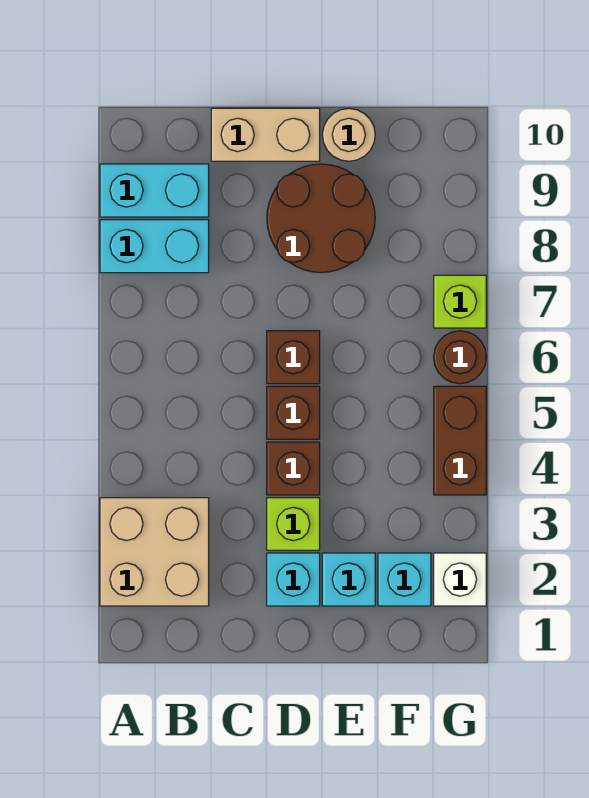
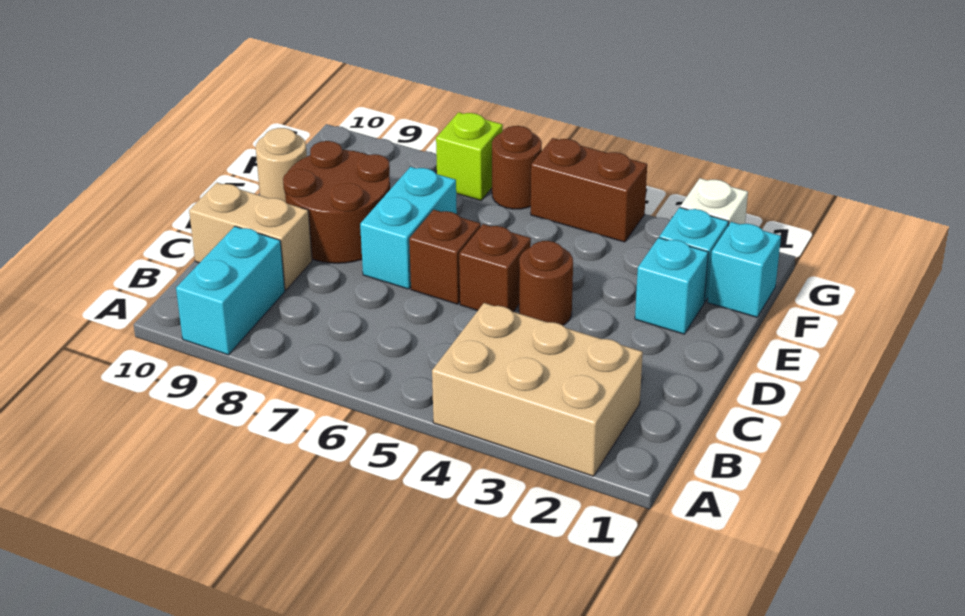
tan 2x2 brick [100,498,209,606] -> tan 2x3 brick [432,303,643,476]
cyan 1x2 brick [100,220,209,273] -> cyan 1x2 brick moved to [360,167,457,289]
tan 1x2 brick [211,108,320,161] -> tan 1x2 brick turned to [189,183,312,290]
cyan 1x1 brick [267,553,320,606] -> cyan 1x1 brick moved to [708,222,781,317]
lime 1x1 brick [267,498,320,550] -> none
brown 1x1 brick [267,442,320,495] -> brown 1x1 round brick [519,241,573,325]

